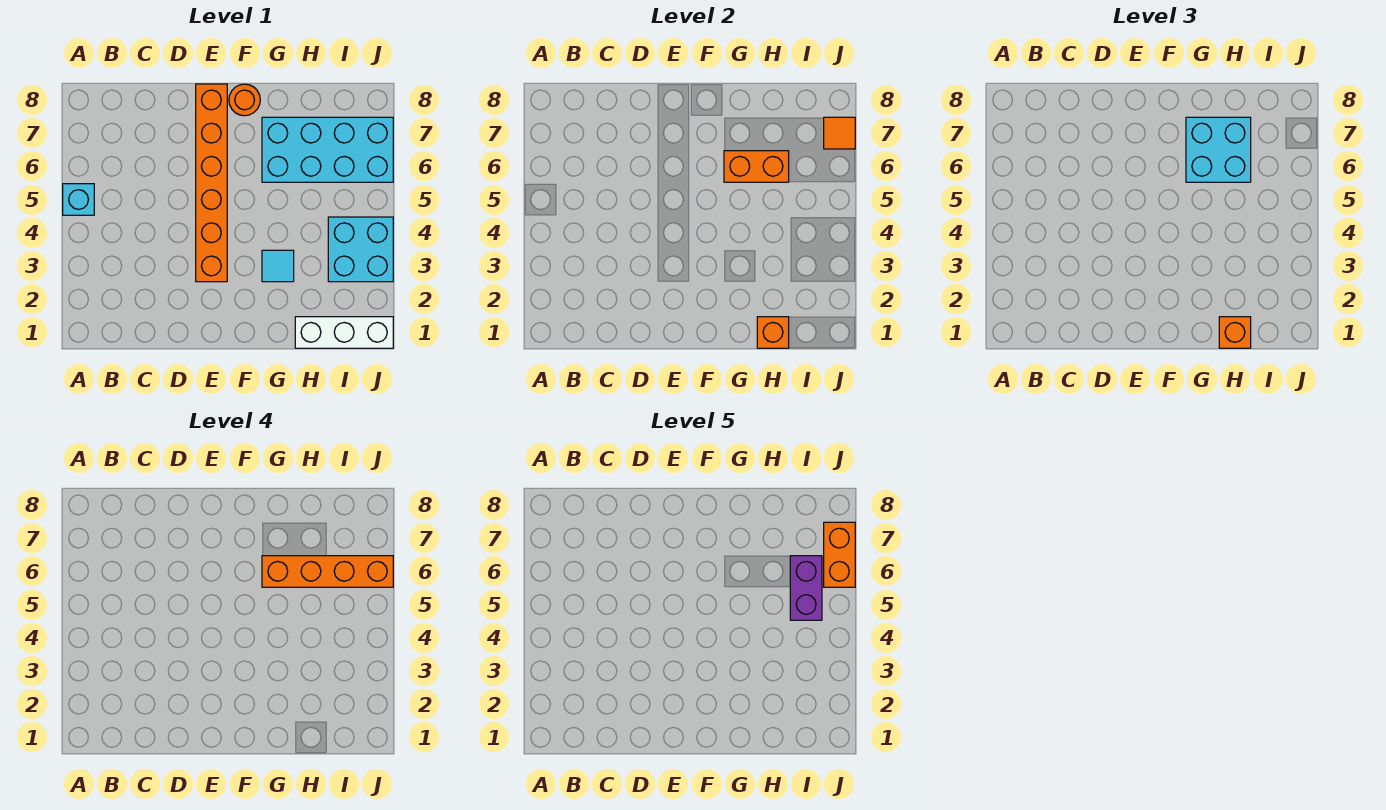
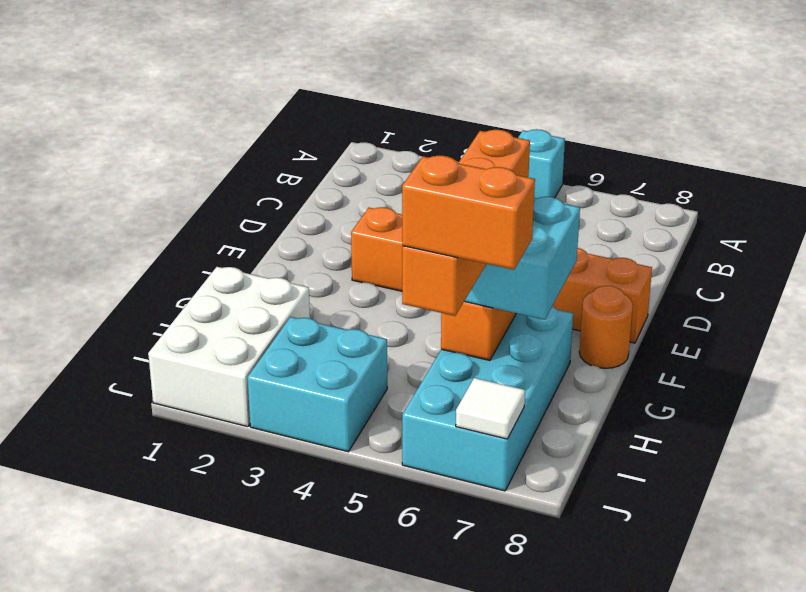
cyan 1x1 tile [262,250,294,282] -> none
white 1x3 brick [295,317,393,348] -> white 2x3 brick [148,267,310,427]
orange 1x1 brick [757,317,789,348] -> none
orange 1x1 brick [1219,317,1251,348] -> none
purple 1x2 brick [790,556,822,620] -> none
orange 1x1 tile [824,117,855,149] -> white 1x1 tile [456,378,525,439]

